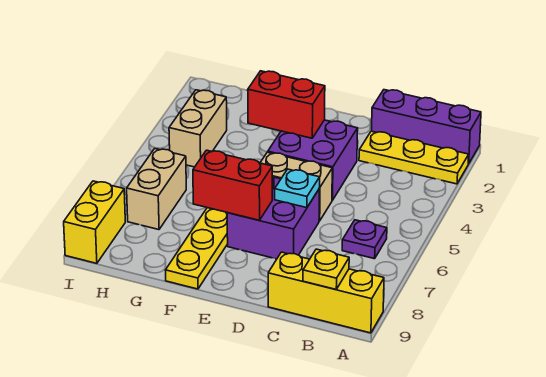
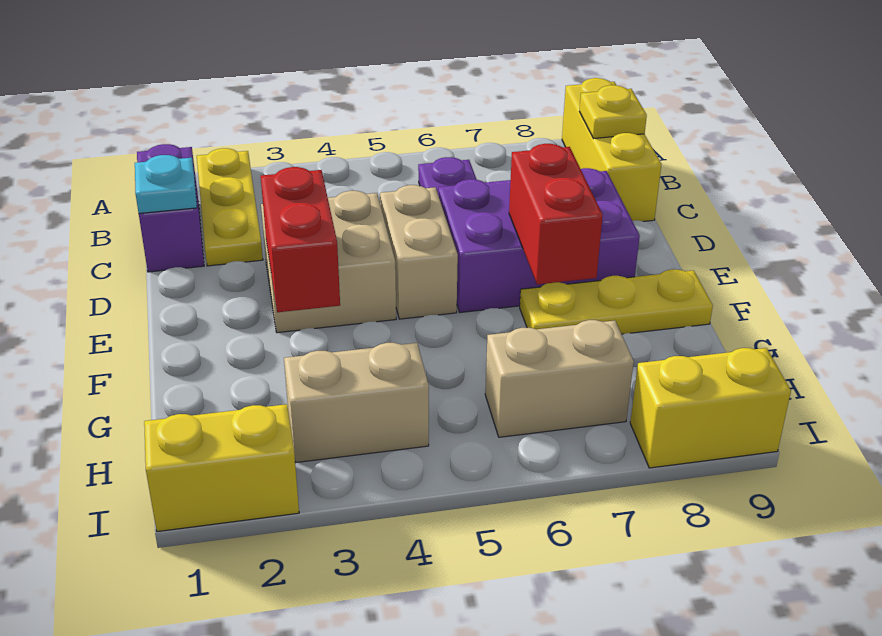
purple 1x3 brick [372,90,481,164] -> purple 1x2 brick [137,144,204,272]
purple 2x2 brick [268,120,358,200] -> tan 2x2 brick [261,191,396,333]
purple 2x2 brick [227,177,319,259] -> purple 2x3 brick [438,168,640,312]
cyan 1x1 plate [275,169,320,208] -> cyan 1x1 plate moved to [135,155,197,213]
none -> yellow 1x2 brick [144,404,299,532]

